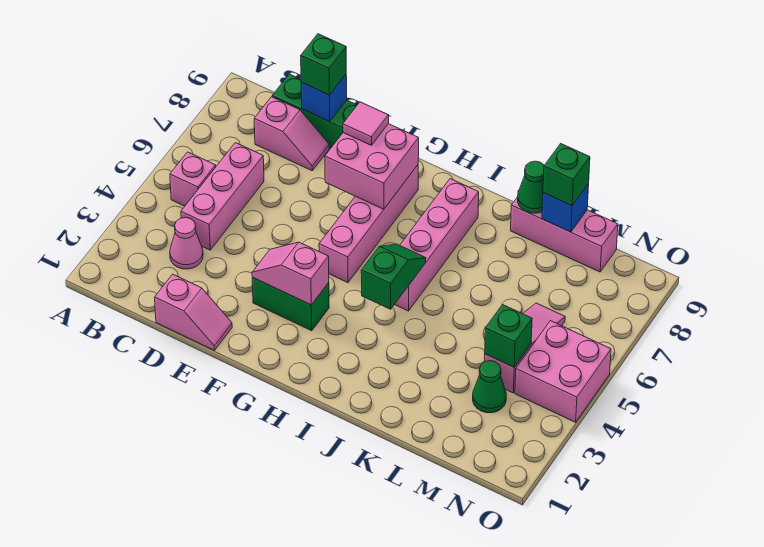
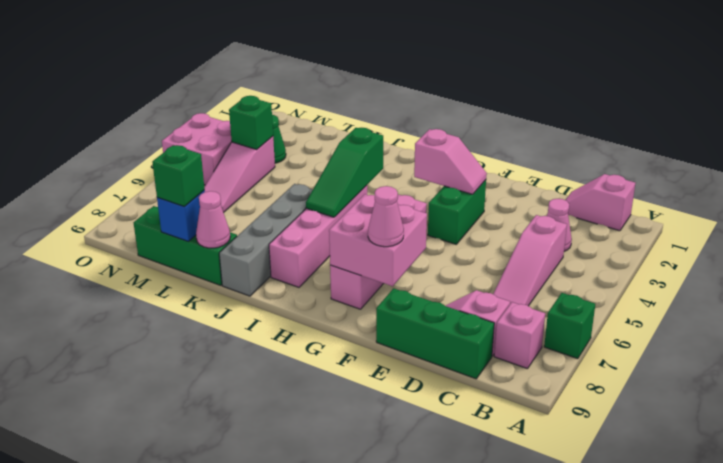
pink 1x1 brick [170,152,216,206] -> pink 1x1 brick moved to [494,302,545,369]
pink 1x3 brick [181,143,264,250] -> pink 1x3 slope [493,215,567,306]
pink 1x2 slope [155,274,232,350] -> pink 1x2 slope moved to [566,174,635,231]
blue 1x1 brick [301,75,347,122] -> none
green 1x1 brick [301,34,346,95] -> green 1x1 brick moved to [544,293,595,359]
green 1x2 brick [252,277,329,331] -> green 1x2 brick turned to [428,180,486,244]
pink 1x1 tile [343,102,389,145] -> pink 1x1 cone [368,186,404,247]
green 1x2 slope [361,244,426,309] -> green 1x3 slope [306,128,383,217]
none -> grey 1x4 brick [219,184,313,296]
pink 1x3 brick [511,197,618,272] -> green 1x3 brick [134,206,237,285]
green 1x1 cone [518,161,544,213] -> pink 1x1 cone [196,191,230,248]

